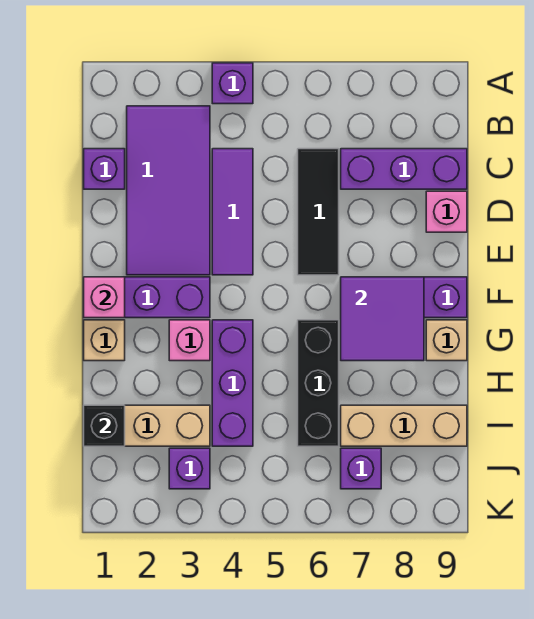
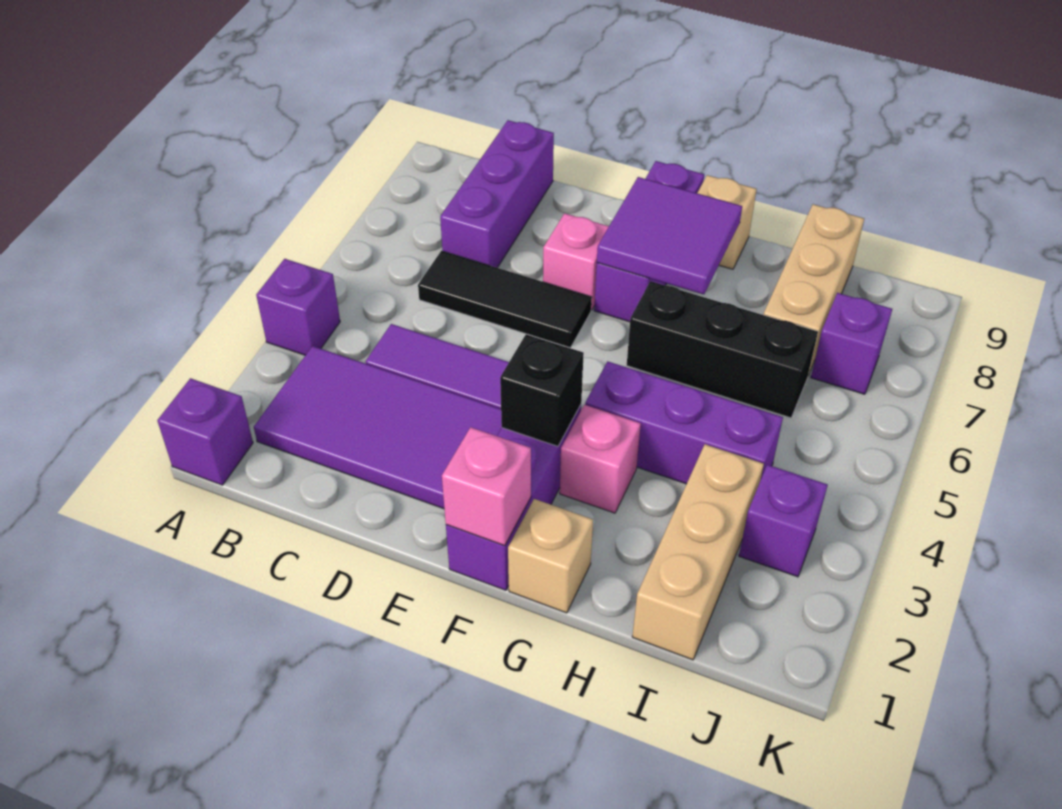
purple 1x1 brick [84,149,125,189] -> purple 1x1 brick moved to [157,378,253,485]
pink 1x1 brick [426,191,467,232] -> pink 1x1 brick moved to [543,213,609,310]
black 1x1 brick [84,405,125,446] -> black 1x1 brick moved to [500,334,584,446]

